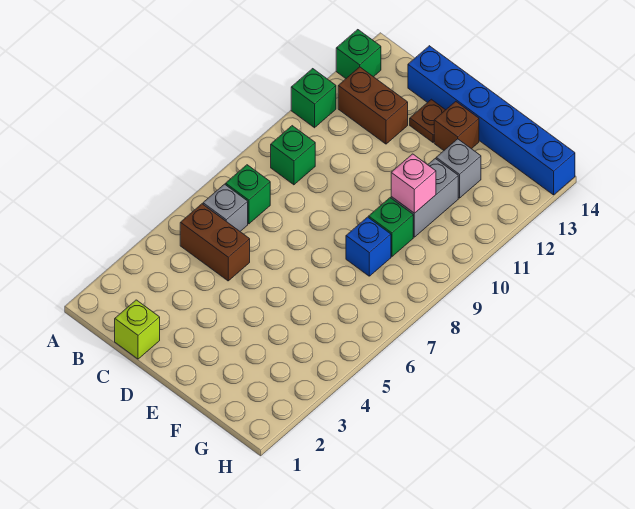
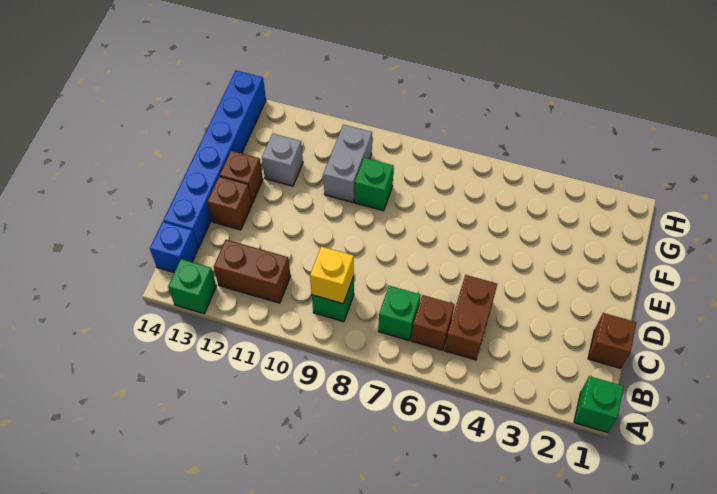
green 1x1 brick [291,69,336,128] -> green 1x1 brick moved to [574,376,624,433]
grey 1x1 brick [203,184,248,231] -> brown 1x1 brick [411,295,455,350]
none -> yellow 1x1 brick [310,246,354,304]
brown 1x2 brick [338,67,408,144] -> brown 1x2 brick turned to [214,240,291,303]
lime 1x1 brick [115,300,160,359] -> brown 1x1 brick [588,313,637,368]
brown 1x1 plate [410,99,445,142] -> brown 1x1 brick [207,177,252,230]
blue 1x1 brick [346,217,391,276] -> blue 1x1 brick moved to [150,222,198,272]
grey 1x2 brick [391,159,458,237] -> grey 1x2 brick turned to [323,125,372,202]
pink 1x1 brick [391,154,436,213] -> none

